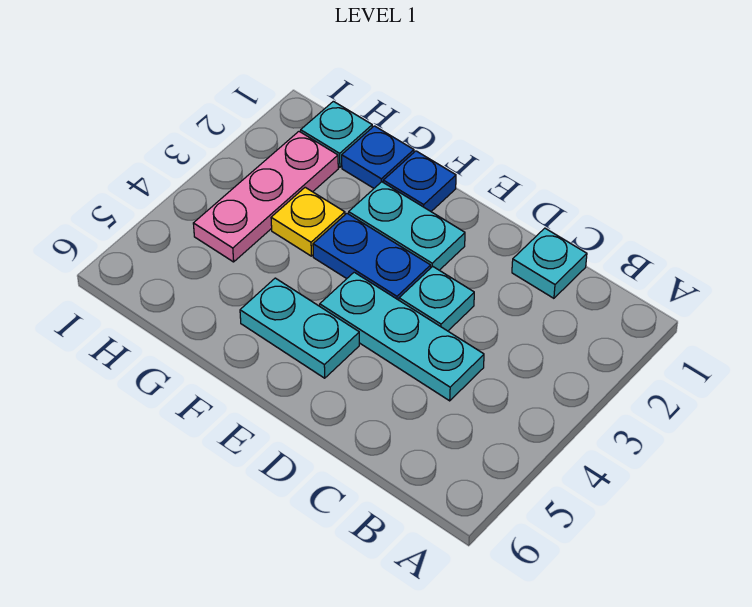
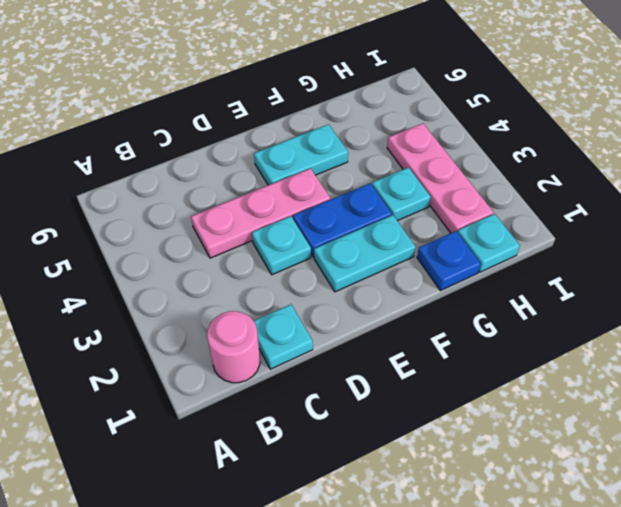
none -> pink 1x1 round brick [207,311,260,383]
cyan 1x3 plate [320,272,484,401] -> pink 1x3 plate [191,168,330,258]
blue 1x1 plate [383,151,456,211] -> none
yellow 1x1 plate [271,187,345,256] -> cyan 1x1 plate [372,167,431,221]

